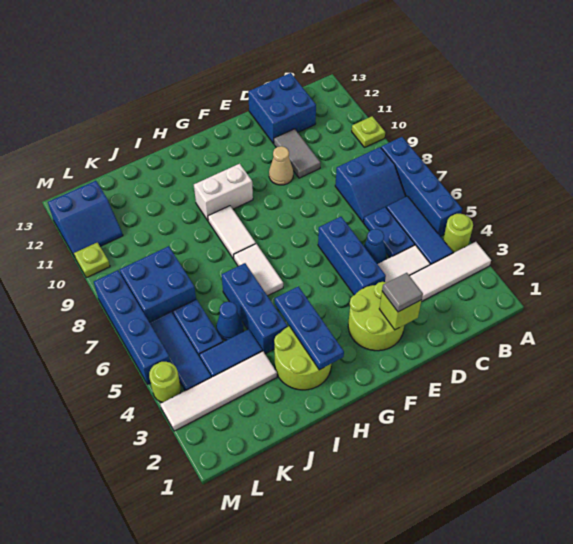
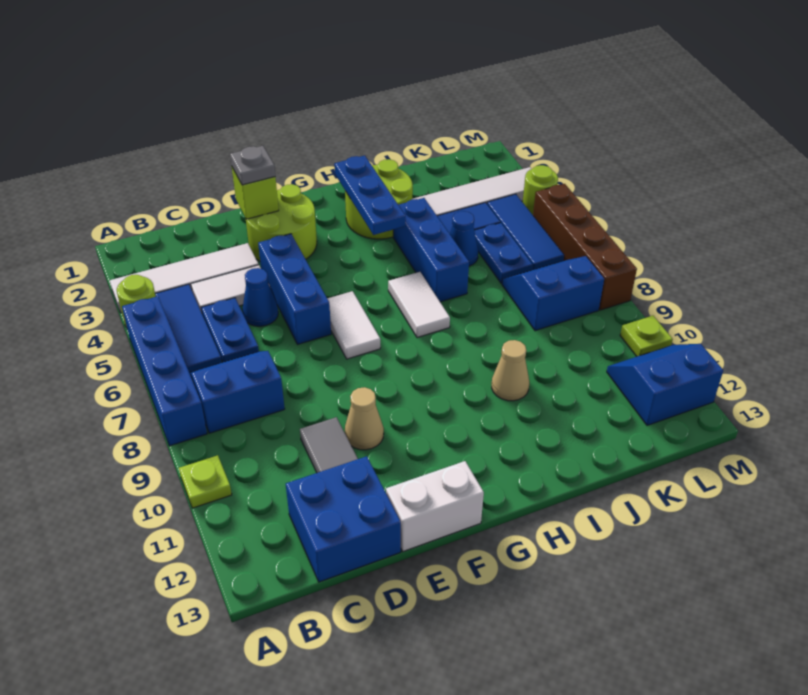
grey 1x1 tile [382,273,423,312] -> grey 1x1 plate [230,146,275,185]
white 1x2 brick [194,164,253,220] -> white 1x2 brick moved to [386,461,484,551]
white 1x2 tile [208,206,256,259] -> white 1x2 tile moved to [327,291,380,359]
none -> tan 1x1 cone [492,340,529,401]
blue 2x2 brick [119,246,196,322] -> blue 2x2 slope [502,256,604,331]
blue 1x4 brick [94,270,170,384] -> brown 1x4 brick [533,184,637,310]

